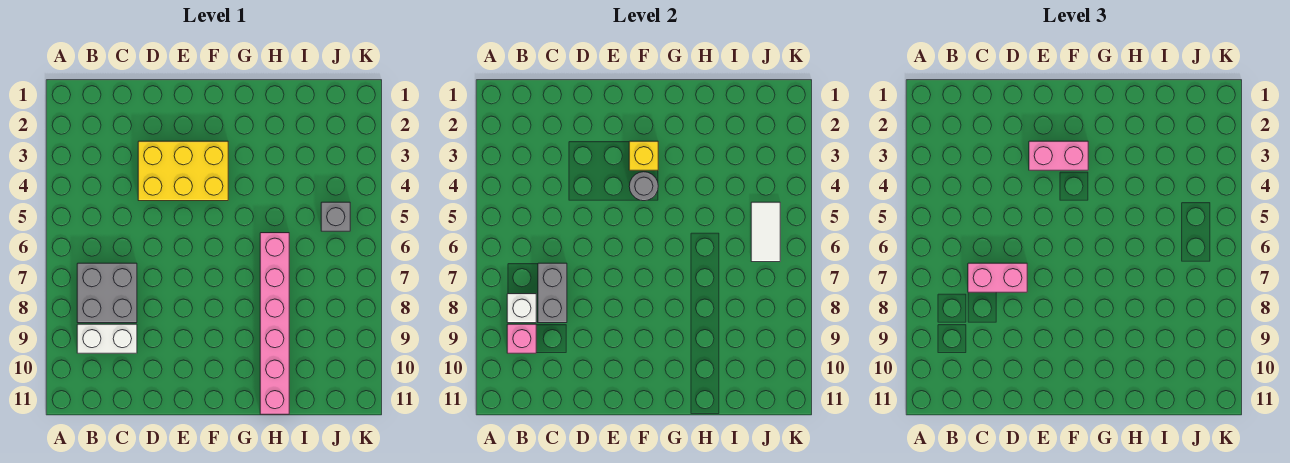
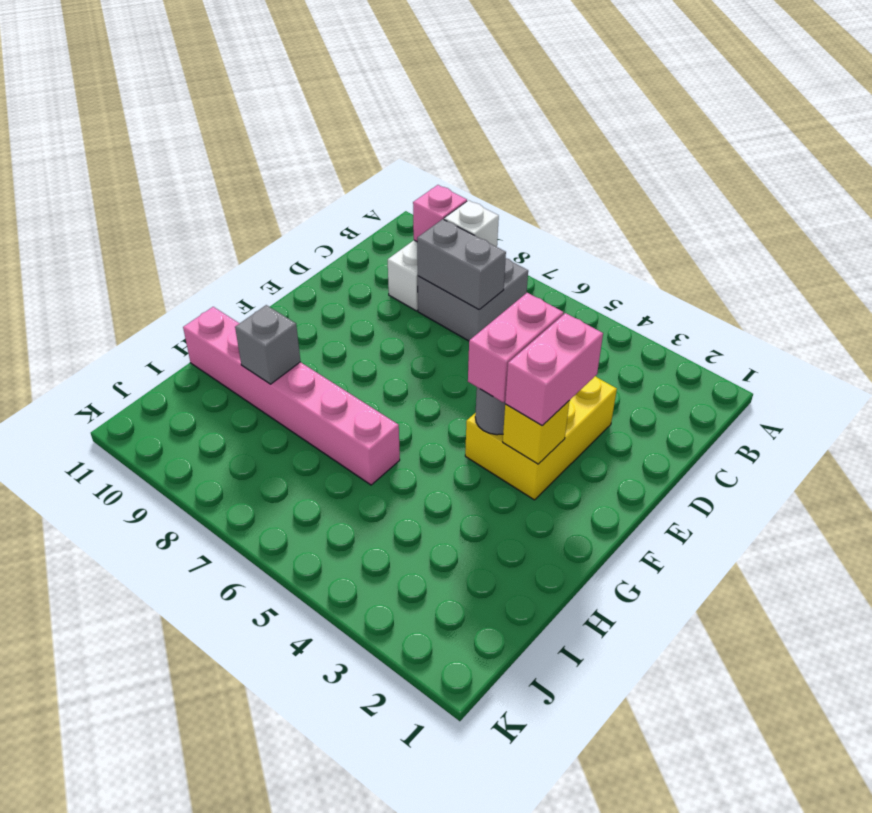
pink 1x2 brick [968,263,1027,292] -> pink 1x2 brick moved to [468,293,563,402]
grey 1x1 brick [321,202,350,231] -> grey 1x1 brick moved to [235,305,301,384]
white 1x2 tile [751,202,780,262] -> none

